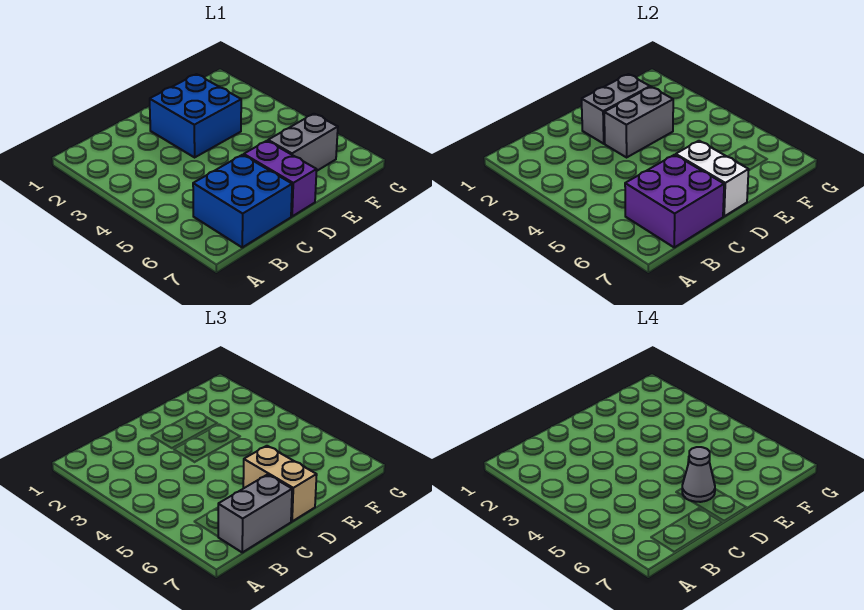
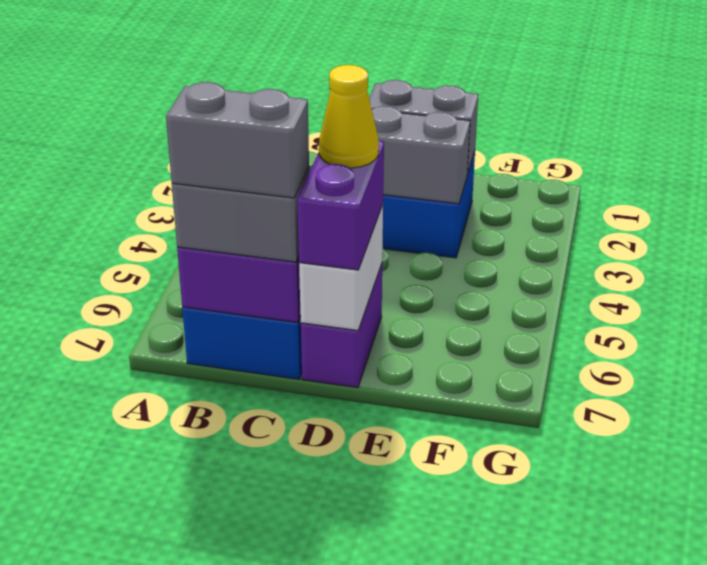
tan 1x2 brick [243,446,317,521] -> purple 1x2 brick [297,141,384,270]
grey 1x1 cone [682,447,715,502] -> yellow 1x1 cone [319,65,379,168]
grey 1x2 brick [268,114,338,171] -> grey 1x2 brick moved to [166,82,309,198]

